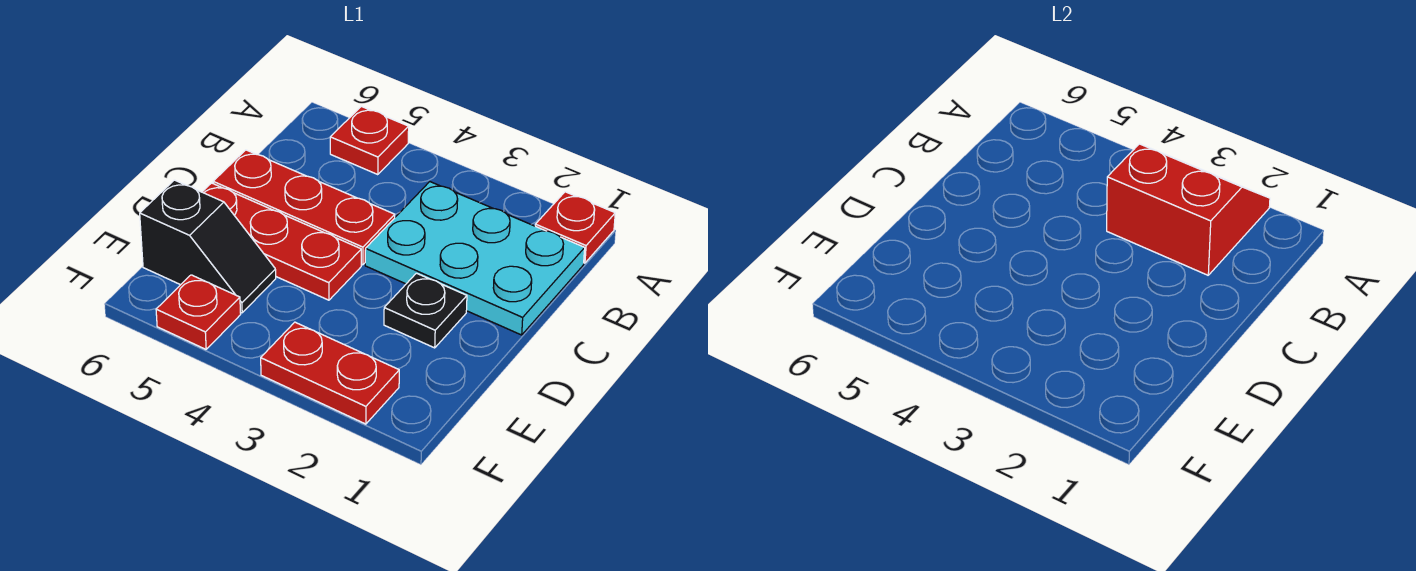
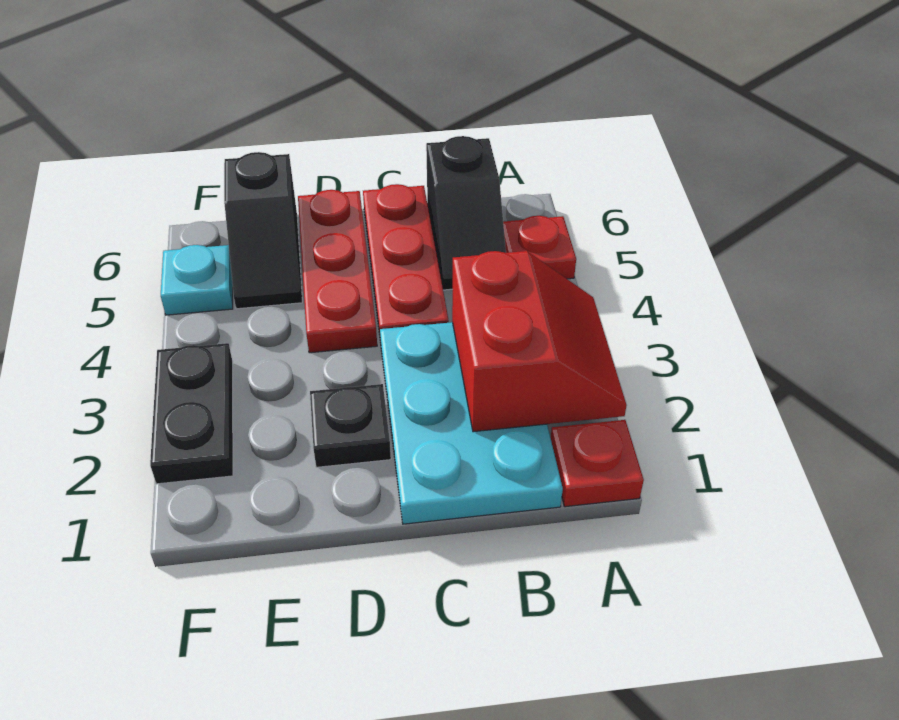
none -> black 1x2 slope [426,136,506,290]
red 1x2 plate [261,322,399,424] -> black 1x2 plate [150,343,233,484]
red 1x1 plate [156,275,241,349] -> cyan 1x1 plate [161,245,233,315]

